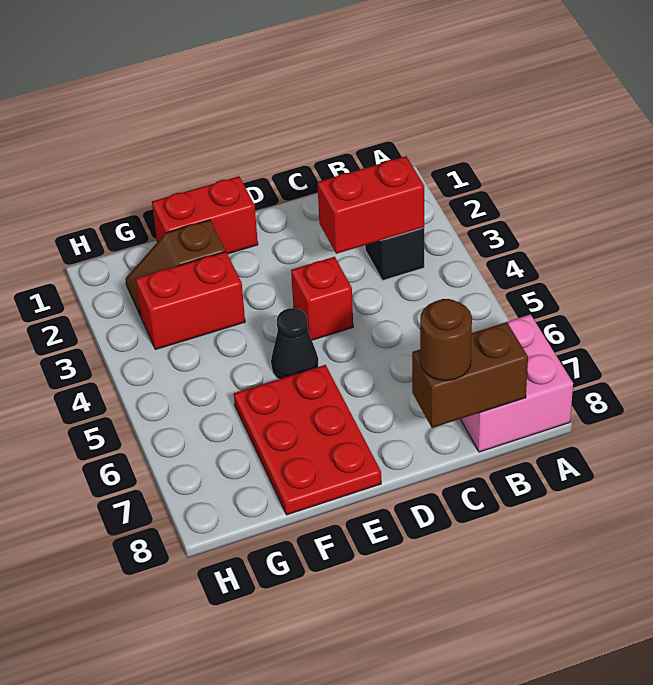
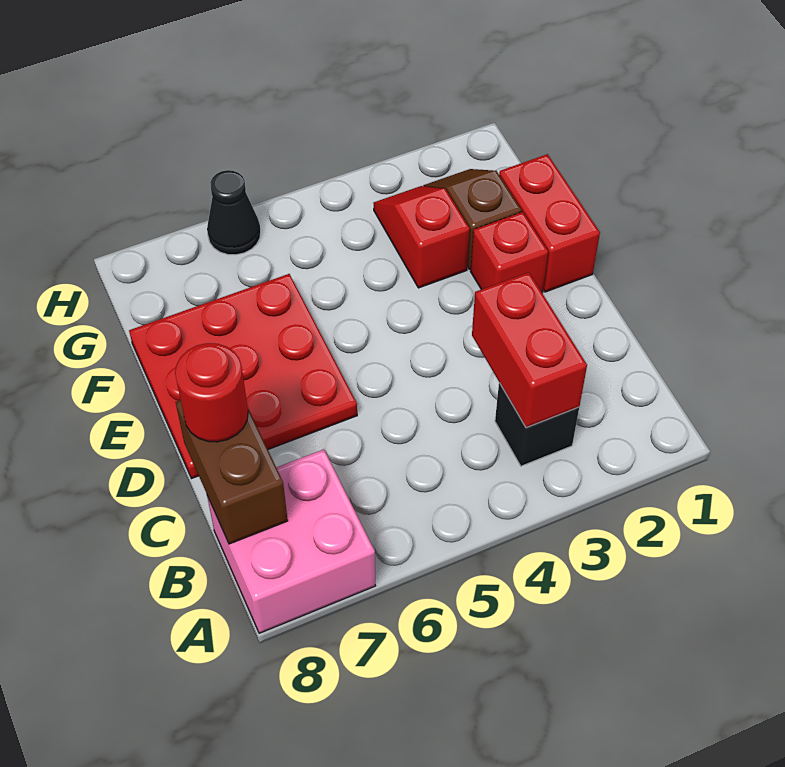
brown 1x1 round brick [420,299,472,381] -> red 1x1 round brick [175,343,248,442]
red 1x1 brick [291,257,353,340] -> red 1x1 brick moved to [471,212,548,293]
black 1x1 cone [271,308,318,379] -> black 1x1 cone moved to [207,170,261,255]
red 2x3 plate [234,365,381,515] -> red 3x3 plate [129,274,357,479]
red 1x2 brick [136,252,245,350] -> red 1x2 slope [373,186,470,288]

